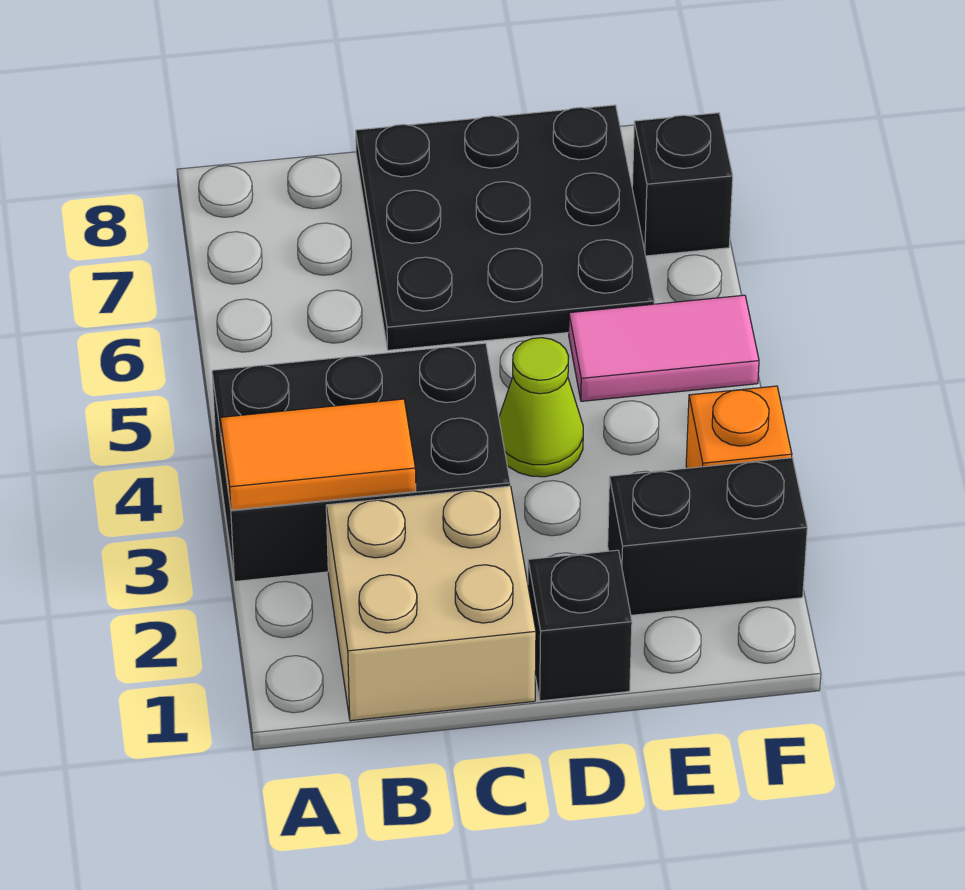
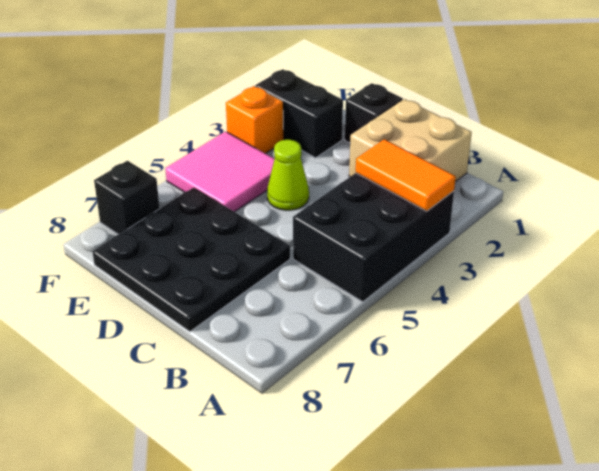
black 2x3 brick [212,343,510,581] -> black 2x3 brick turned to [293,173,454,302]
pink 1x2 tile [569,295,759,401] -> pink 2x2 tile [165,131,274,212]

